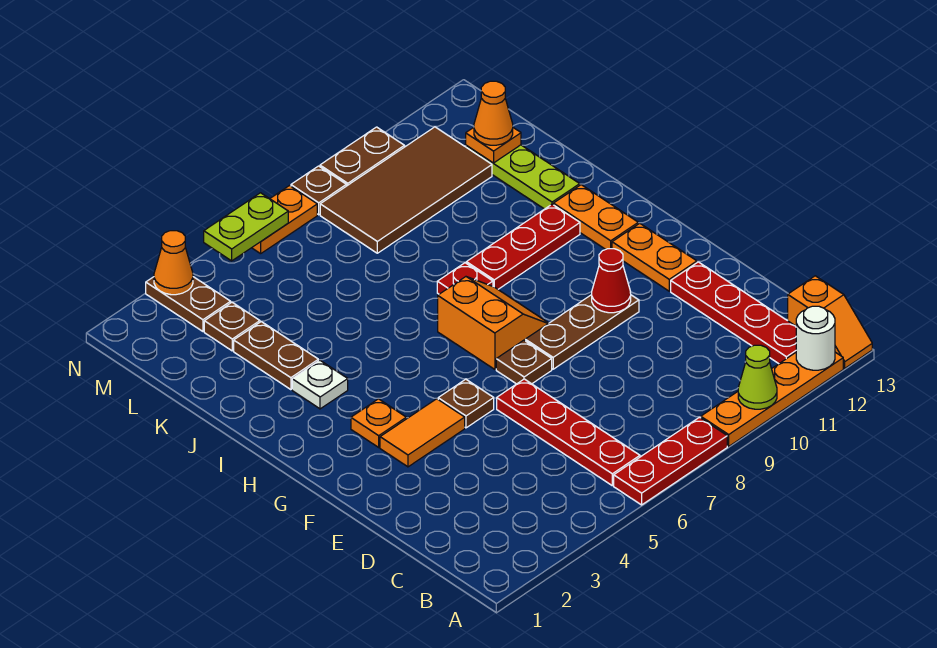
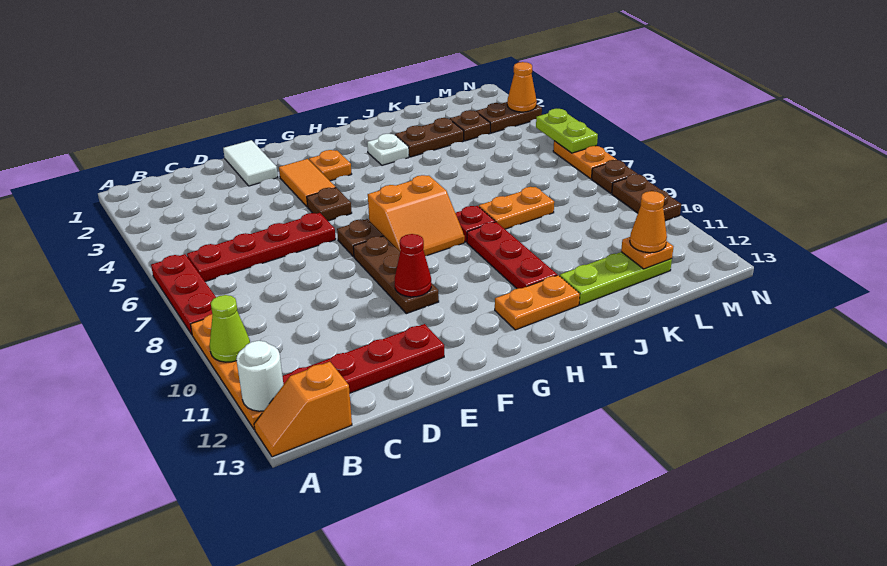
none -> white 1x2 tile [223,140,278,186]
orange 1x2 plate [612,223,697,291] -> orange 1x2 plate moved to [479,187,554,229]
brown 2x4 tile [320,127,492,253] -> none

